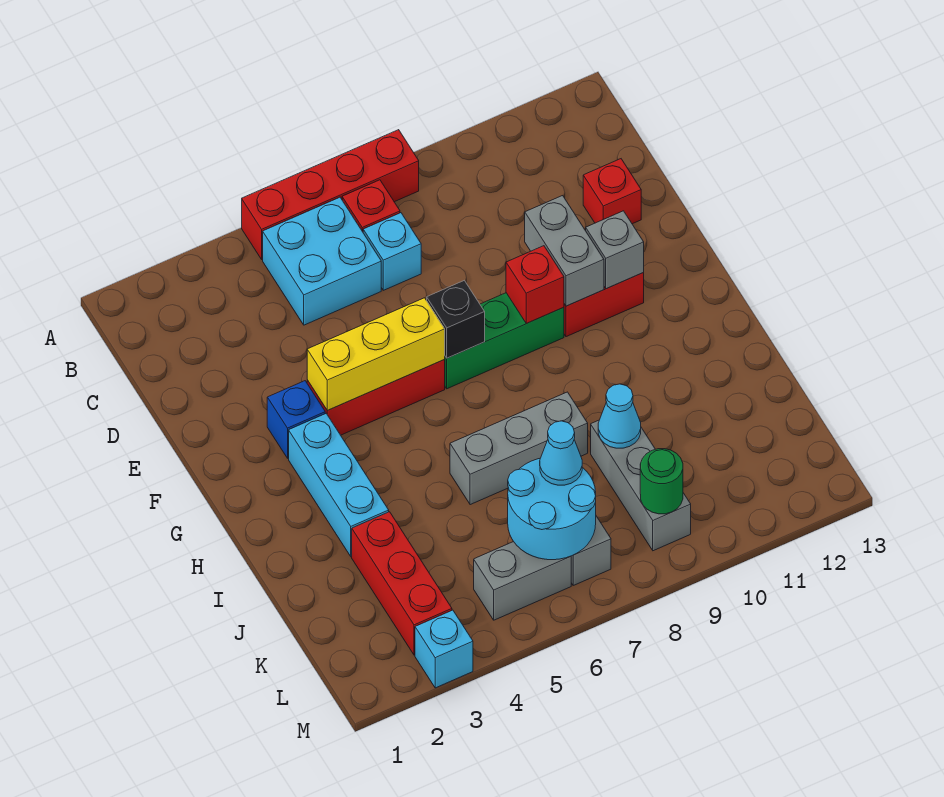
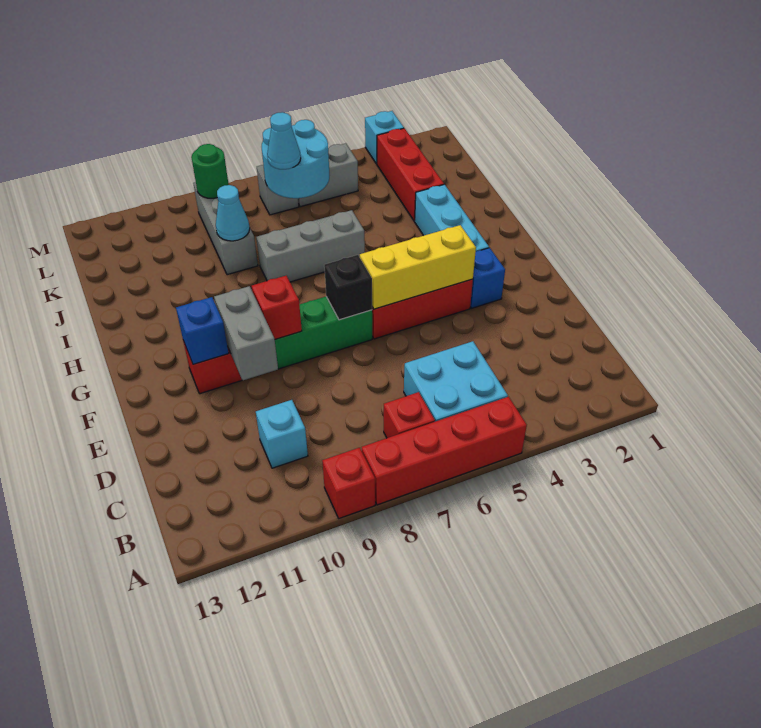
cyan 1x1 brick [363,213,421,290] -> cyan 1x1 brick moved to [256,400,308,468]
red 1x1 brick [583,159,641,224] -> red 1x1 brick moved to [322,448,375,518]
grey 1x1 brick [586,211,644,289] -> blue 1x1 brick [176,297,229,364]

